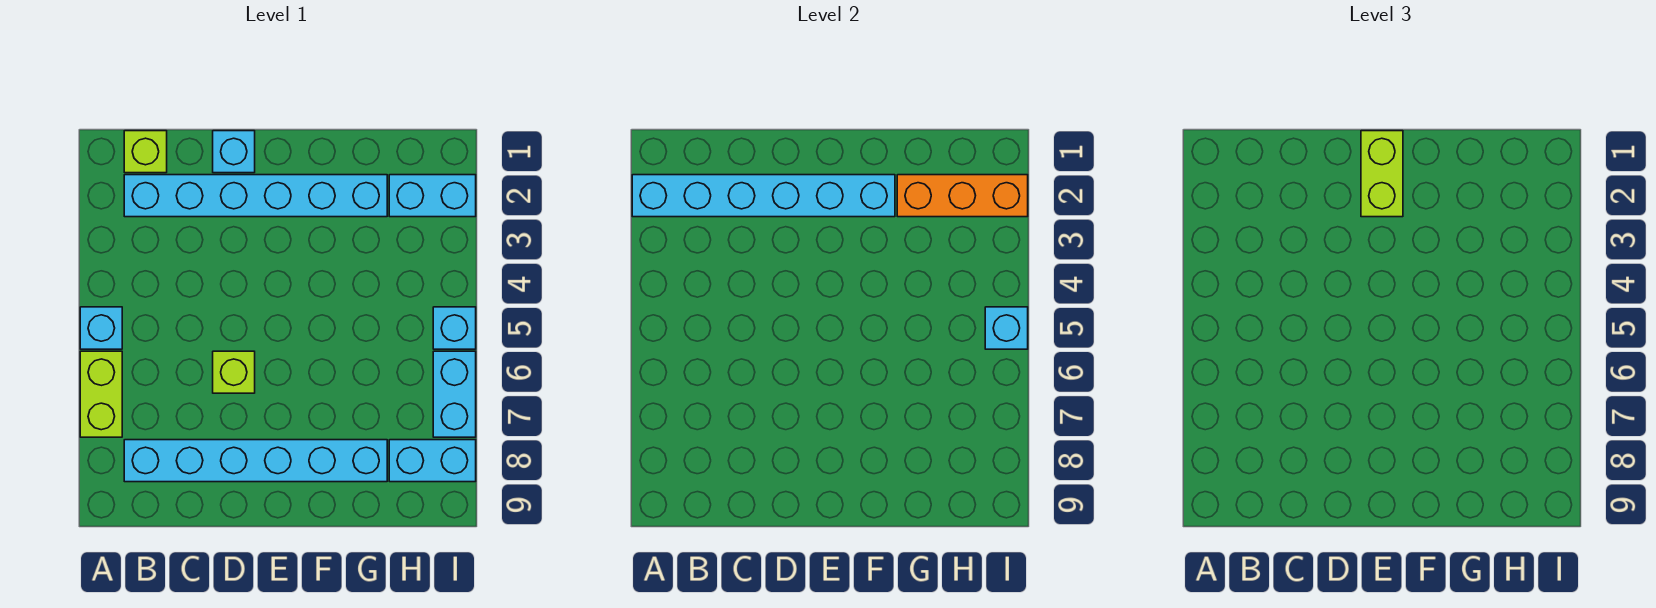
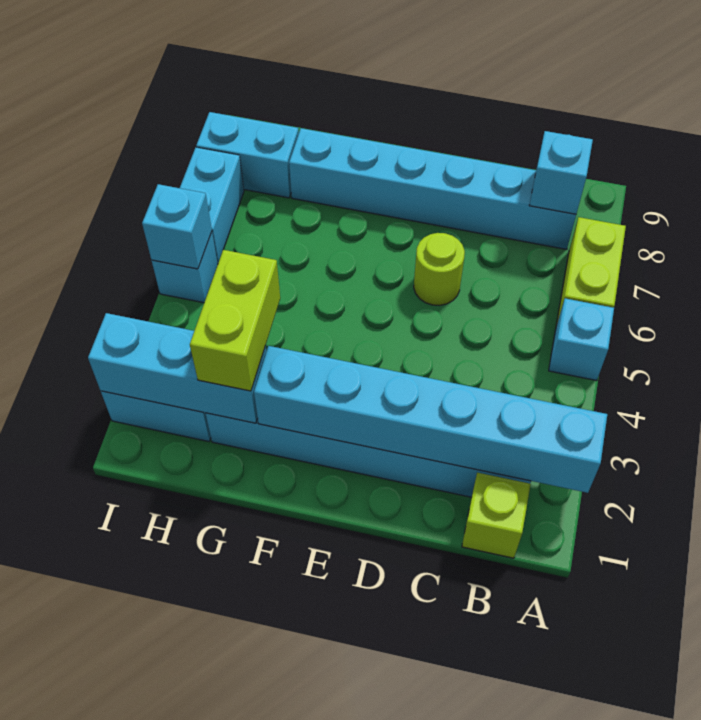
cyan 1x1 brick [213,131,255,173] -> cyan 1x1 brick moved to [529,131,593,214]
lime 1x1 brick [213,351,255,393] -> lime 1x1 round brick [414,233,465,305]
lime 1x2 brick [1361,131,1403,217] -> lime 1x2 brick moved to [190,250,280,391]
orange 1x3 brick [897,175,1028,217] -> cyan 1x3 brick [88,313,266,423]

